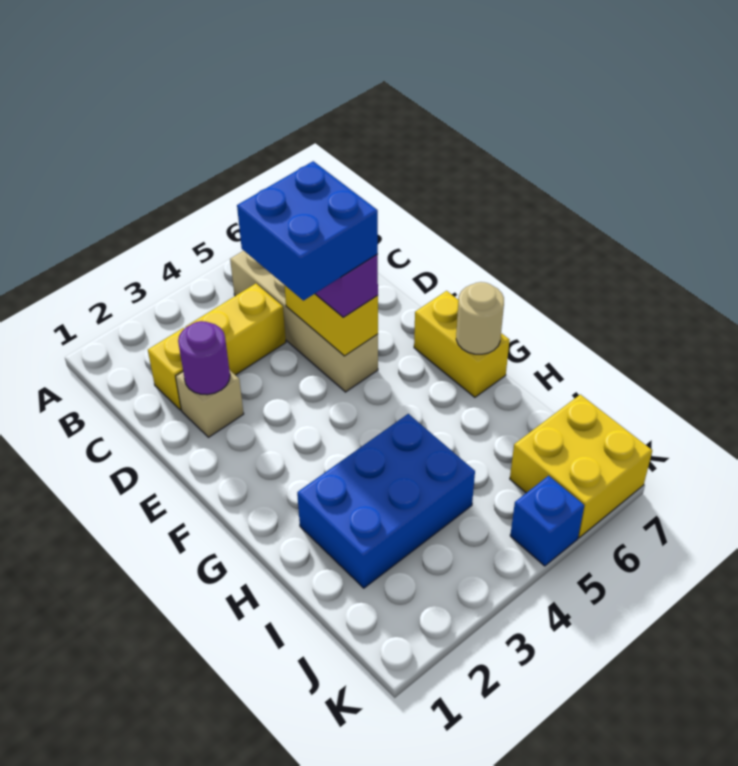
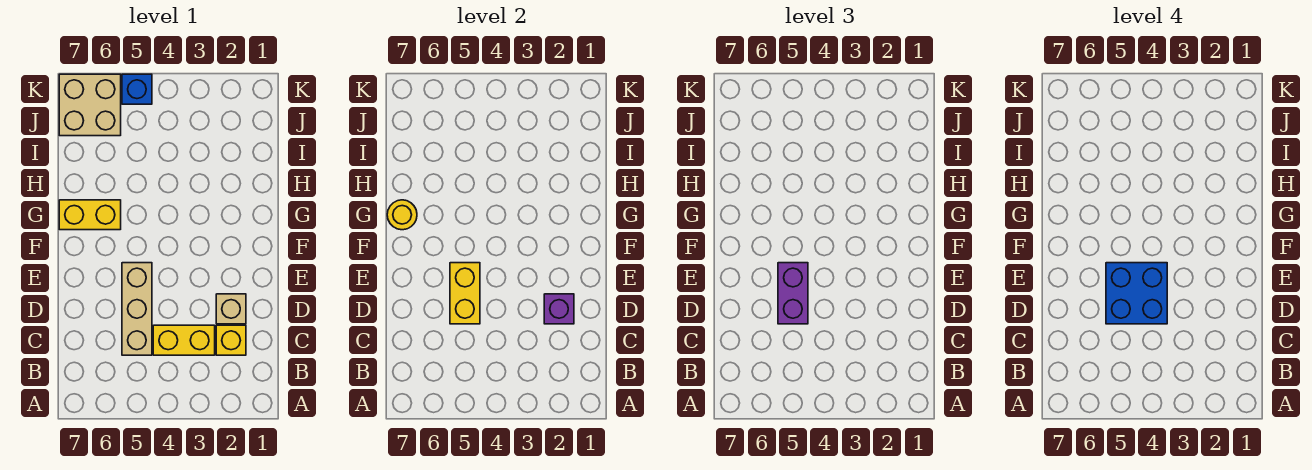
tan 1x4 brick [230,251,378,392] -> tan 1x3 brick [122,263,152,355]
purple 1x1 round brick [178,321,230,395] -> purple 1x1 brick [544,294,574,324]
yellow 1x2 brick [414,291,510,397] -> yellow 1x2 brick turned to [59,200,121,230]
tan 1x1 round brick [456,282,504,354] -> yellow 1x1 round brick [387,200,417,230]
blue 2x3 brick [297,414,475,588] -> none
yellow 2x2 brick [510,394,652,538] -> tan 2x2 brick [59,74,121,136]

